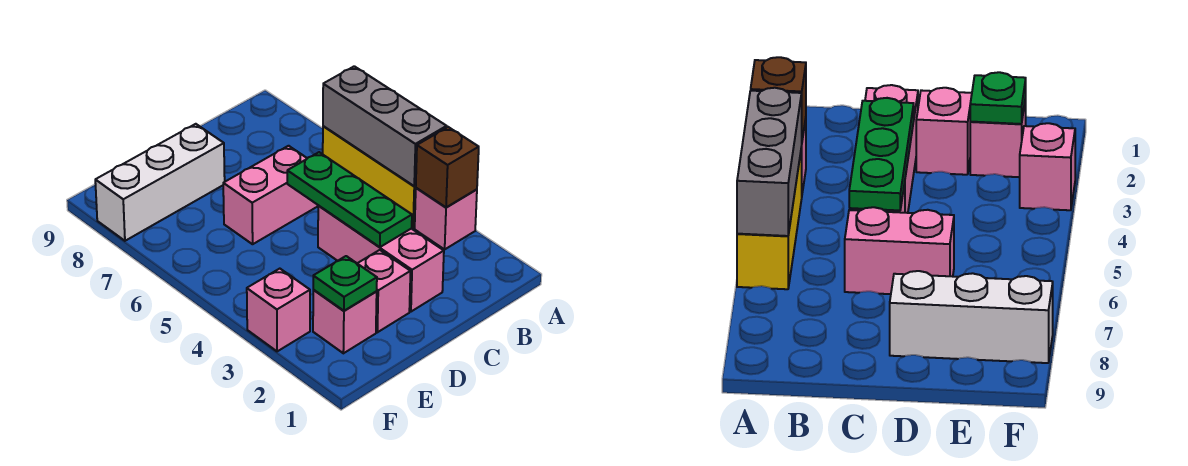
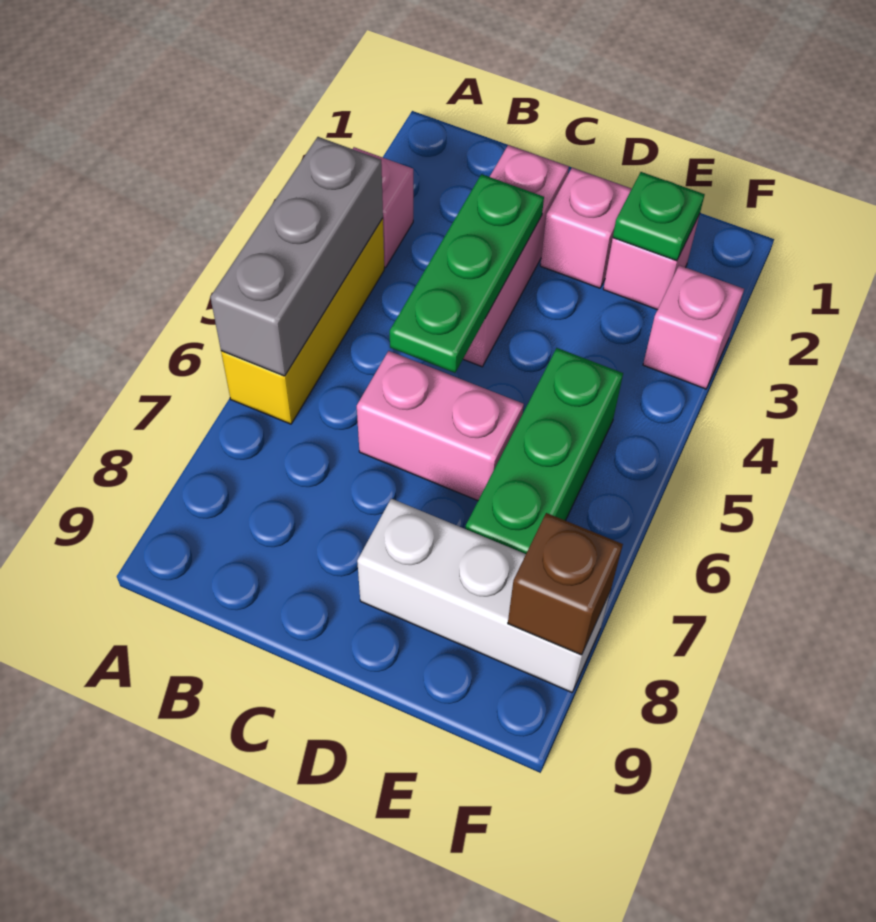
brown 1x1 brick [416,127,479,208] -> brown 1x1 brick moved to [508,513,623,655]
none -> green 1x3 brick [465,348,623,554]

